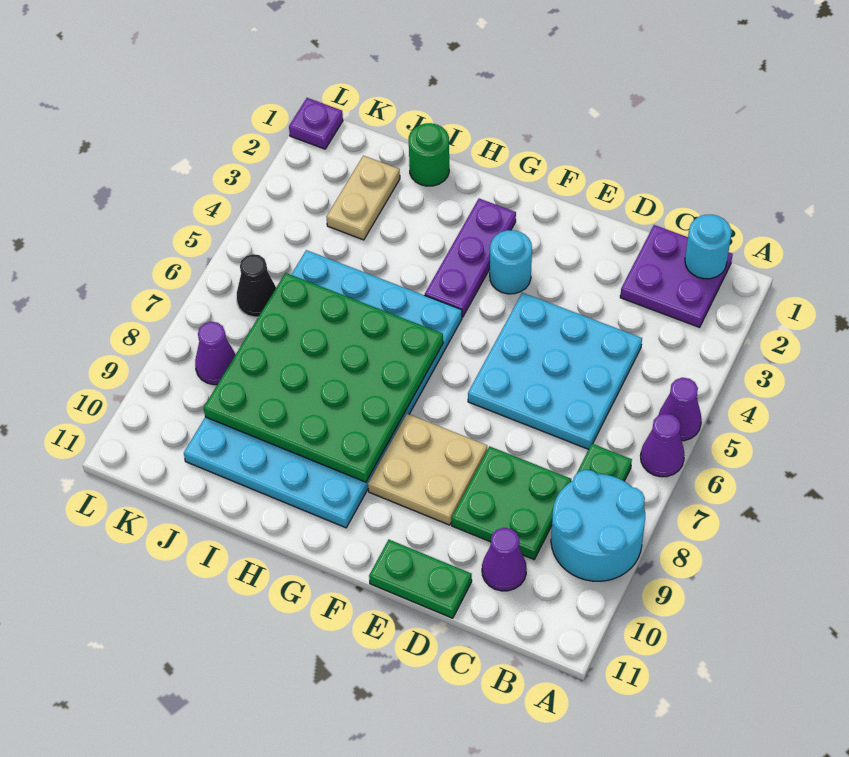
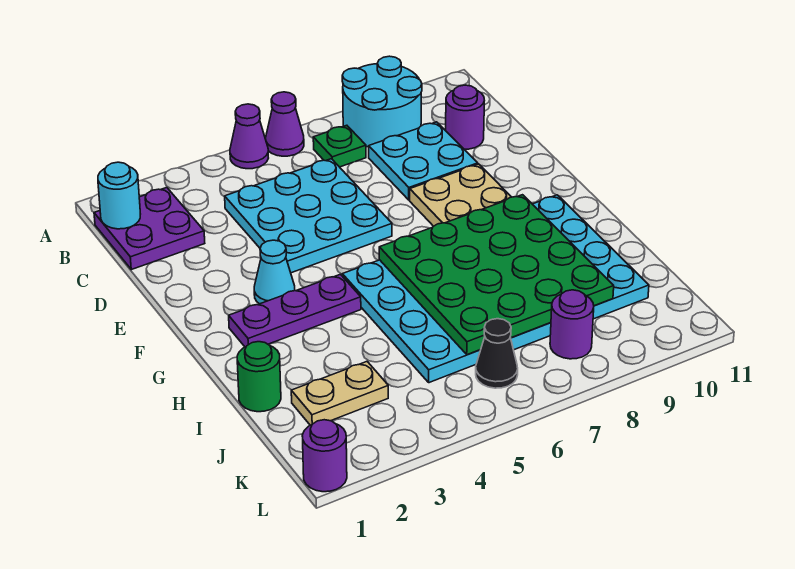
green 2x2 plate [452,446,571,559] -> cyan 2x2 plate [369,122,478,200]
purple 1x1 cone [482,528,527,591] -> purple 1x1 round brick [446,85,484,149]
green 1x2 plate [369,540,472,618] -> none
cyan 1x1 round brick [490,230,532,294] -> cyan 1x1 cone [254,240,295,304]
purple 1x1 cone [195,322,236,385] -> purple 1x1 round brick [550,290,594,359]
purple 1x1 plate [289,98,343,149] -> purple 1x1 round brick [302,420,347,492]

